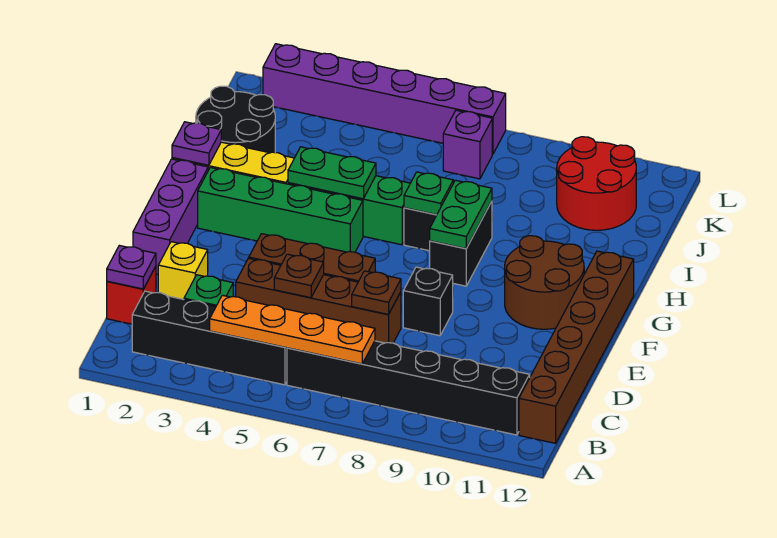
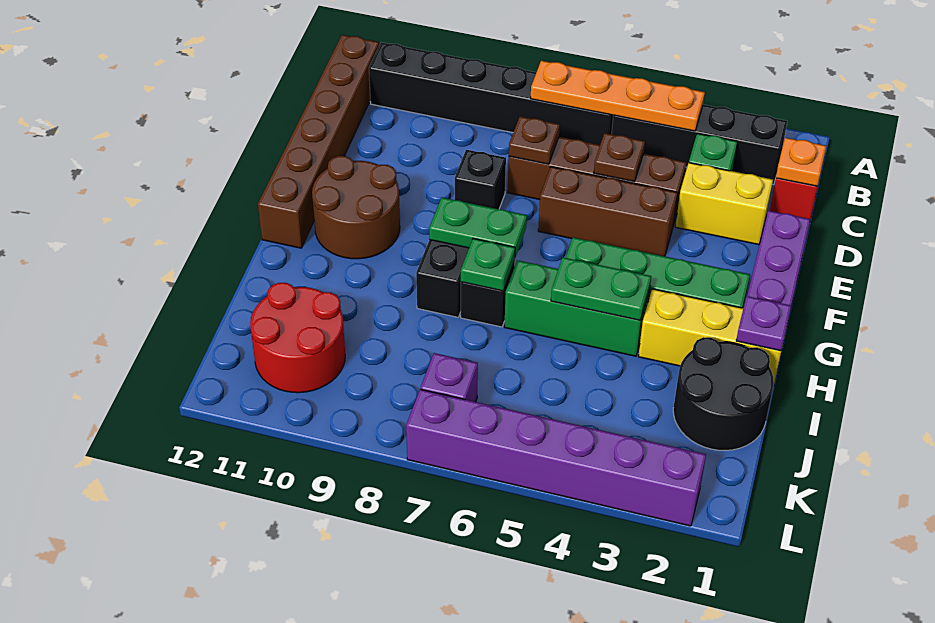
purple 1x1 plate [107,245,156,289] -> orange 1x1 plate [776,138,826,186]
yellow 1x1 brick [158,242,208,299] -> yellow 1x2 brick [676,163,773,245]
green 1x2 plate [430,180,492,248] -> green 1x2 plate turned to [429,198,527,257]

